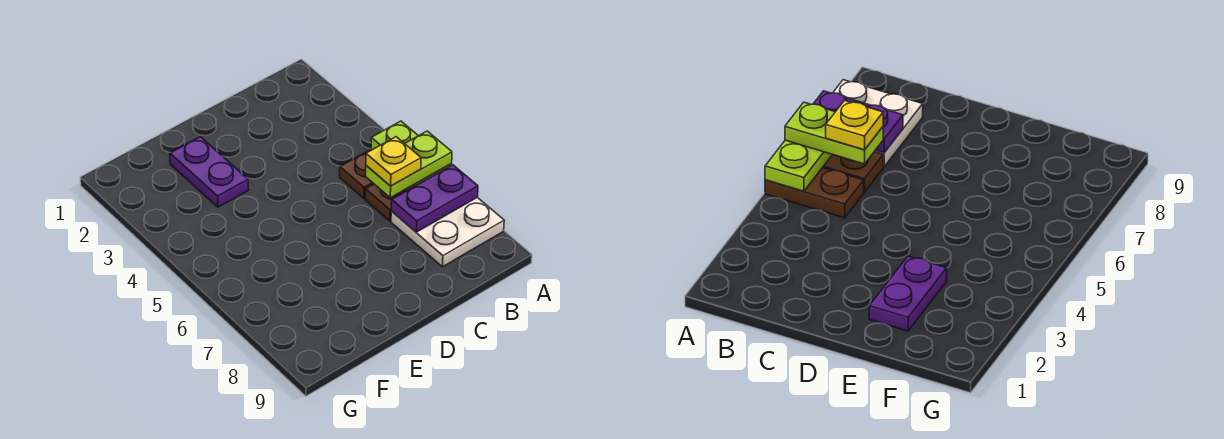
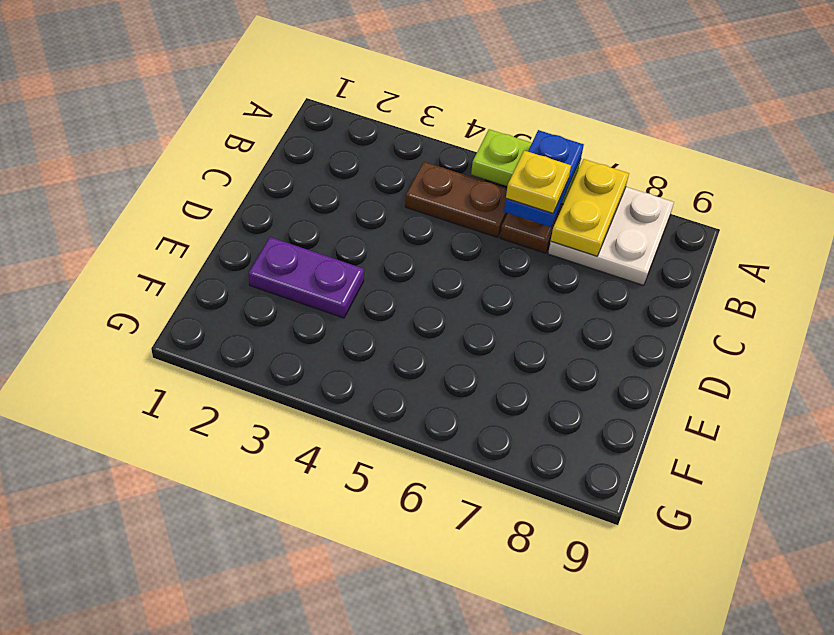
brown 1x2 plate [340,149,374,198] -> brown 1x2 plate turned to [405,162,507,237]
lime 1x2 plate [366,131,452,198] -> blue 1x2 plate [504,130,584,227]
purple 1x2 plate [391,165,478,232] -> yellow 1x2 plate [551,159,629,256]

